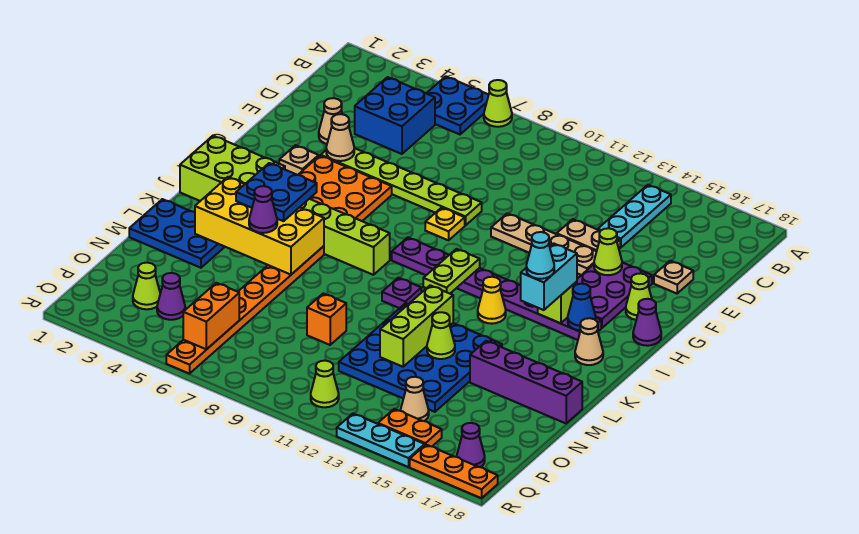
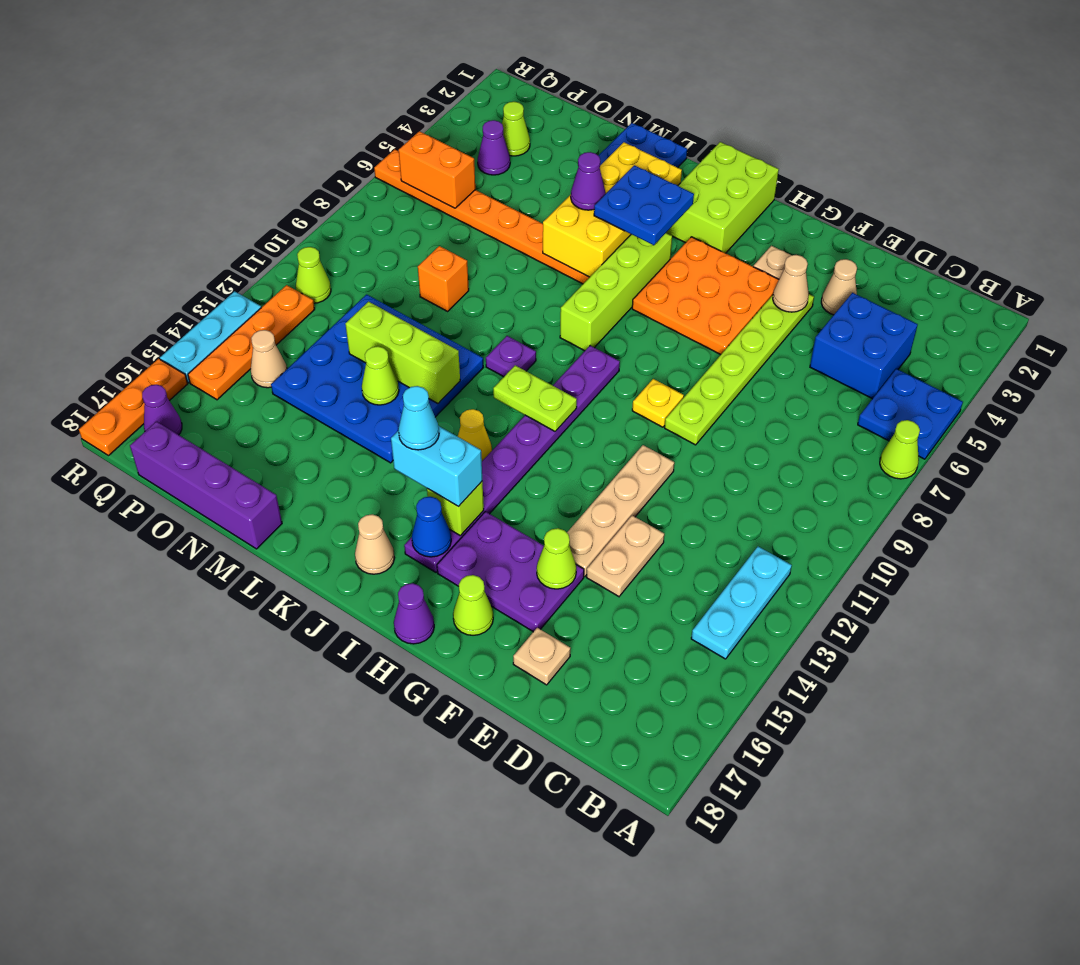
cyan 1x3 plate [598,185,671,247] -> cyan 1x3 plate turned to [691,547,792,659]
purple 1x4 brick [470,341,582,423] -> purple 1x4 brick turned to [130,421,282,549]
orange 1x2 plate [378,409,442,446] -> orange 1x4 plate [188,285,315,400]

